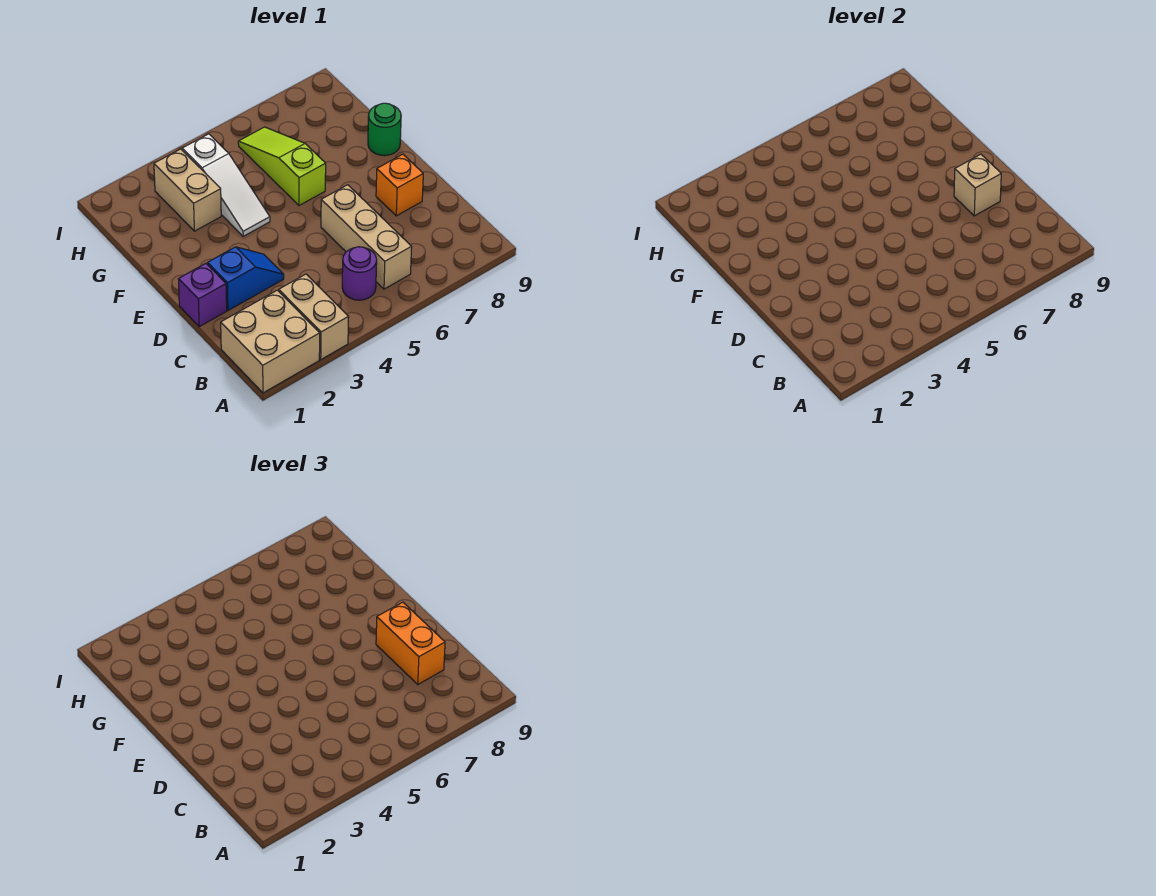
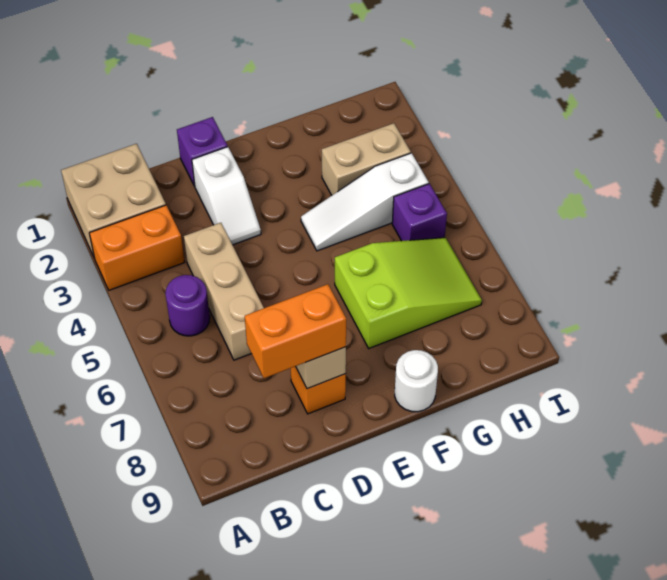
tan 1x2 brick [279,274,349,359] -> orange 1x2 brick [89,205,185,290]
tan 1x3 brick [321,185,412,289] -> tan 1x3 brick turned to [184,223,264,360]
blue 1x2 slope [207,247,284,310] -> white 1x2 slope [192,147,261,245]
lime 1x3 slope [238,127,326,205] -> lime 2x3 slope [335,238,482,348]
green 1x1 round brick [368,103,401,156] -> white 1x1 round brick [395,350,438,412]
none -> purple 1x1 brick [392,184,447,241]

